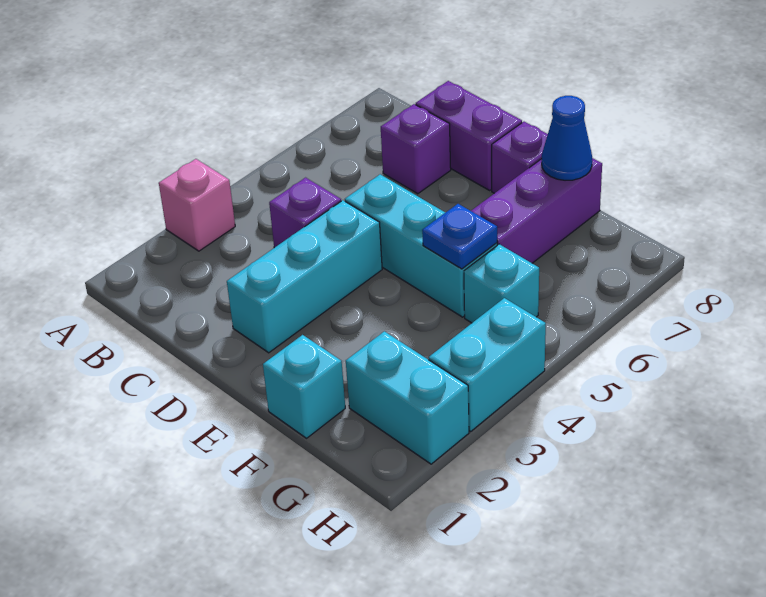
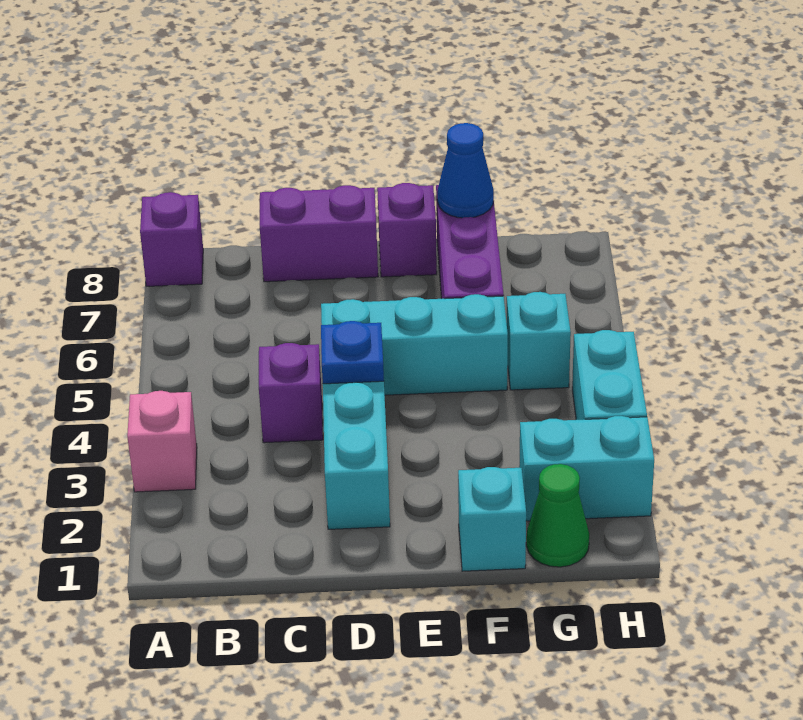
purple 1x1 brick [381,104,451,194] -> purple 1x1 brick moved to [140,192,203,286]
blue 1x1 plate [422,204,497,269] -> blue 1x1 plate moved to [321,321,384,384]
none -> green 1x1 cone [526,464,589,567]

